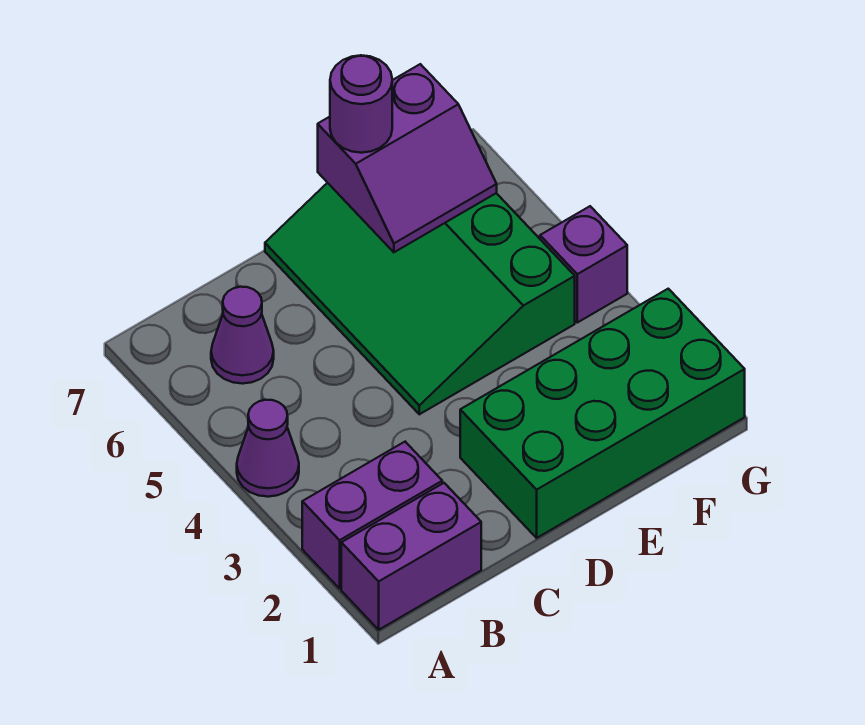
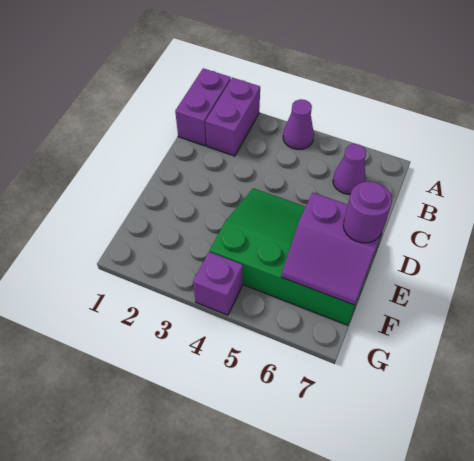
green 2x4 brick [460,289,745,538] -> none
purple 2x2 slope [318,64,497,252] -> purple 2x2 slope turned to [281,193,387,305]

